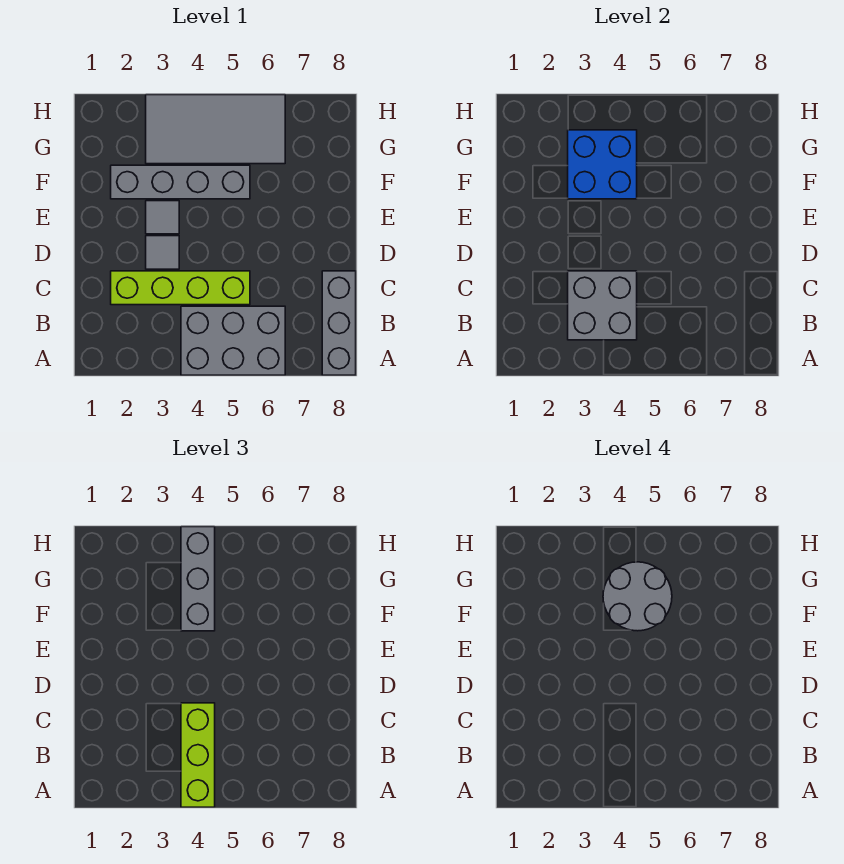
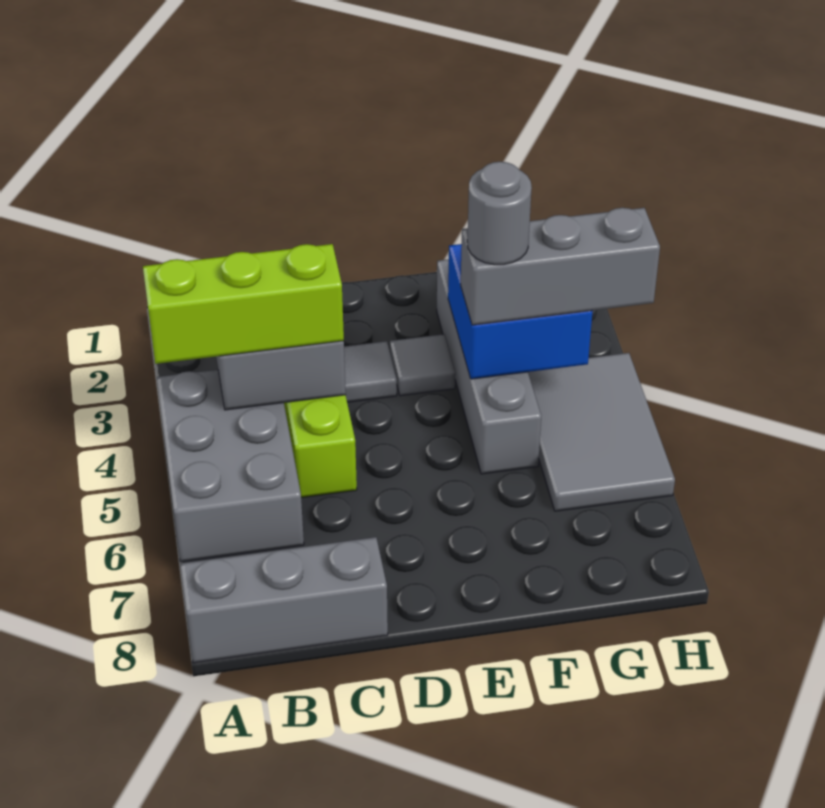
grey 2x2 round brick [603,562,672,631] -> grey 1x1 round brick [467,162,532,265]
grey 2x4 tile [146,95,285,164] -> grey 2x3 tile [528,353,675,511]

